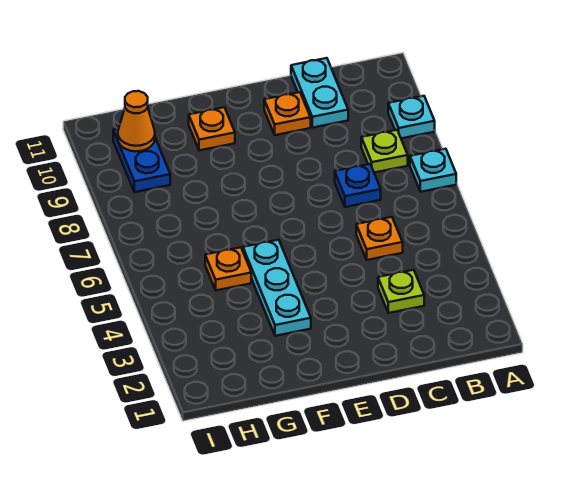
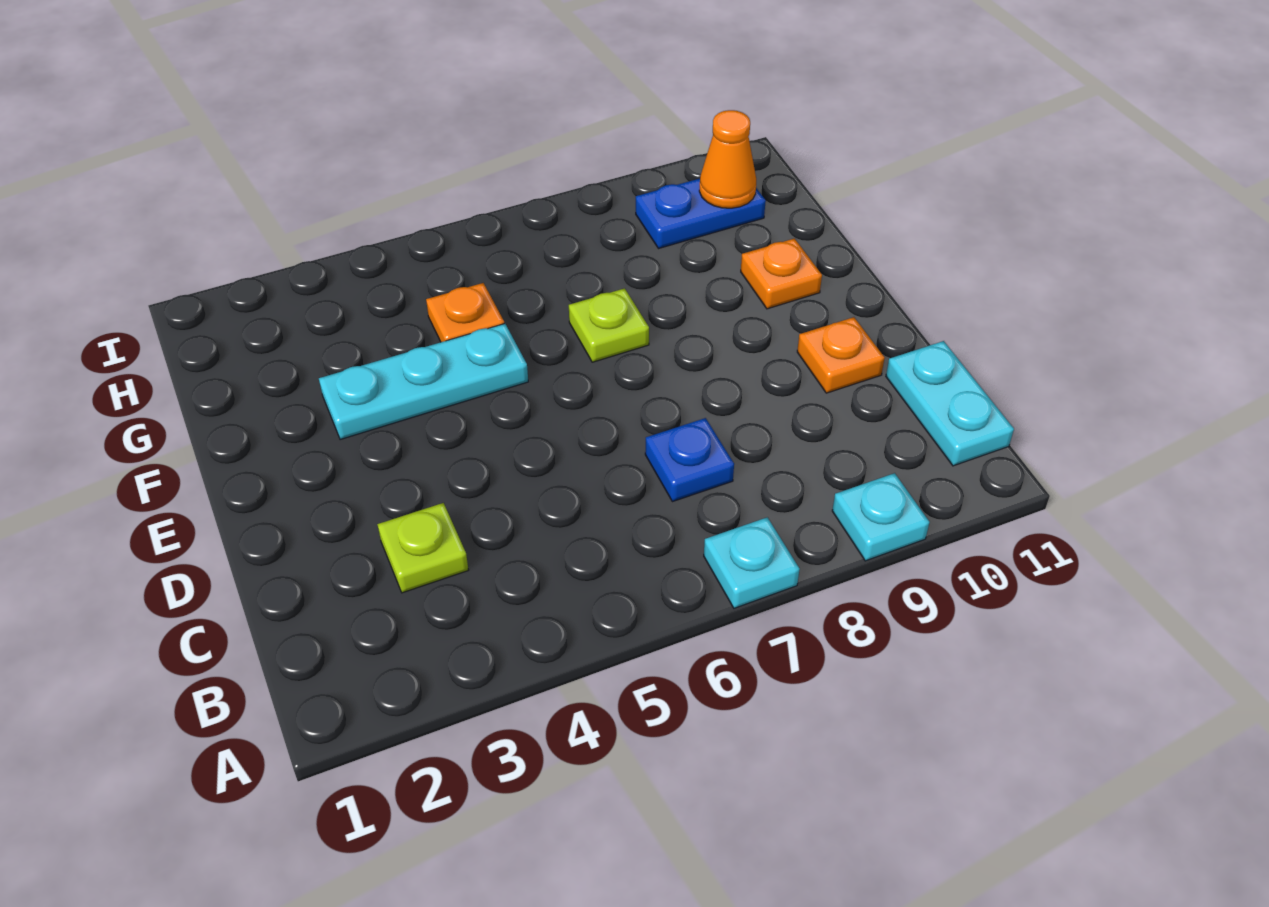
lime 1x1 plate [361,130,408,173] -> lime 1x1 plate moved to [569,288,649,362]
orange 1x1 plate [356,217,403,260] -> none
cyan 1x2 plate [291,58,348,128] -> cyan 1x2 plate turned to [886,341,1014,466]

